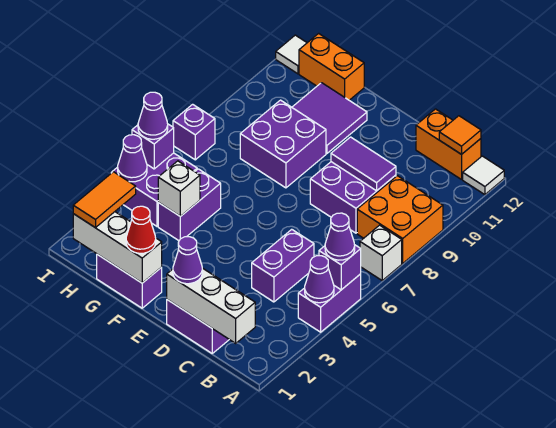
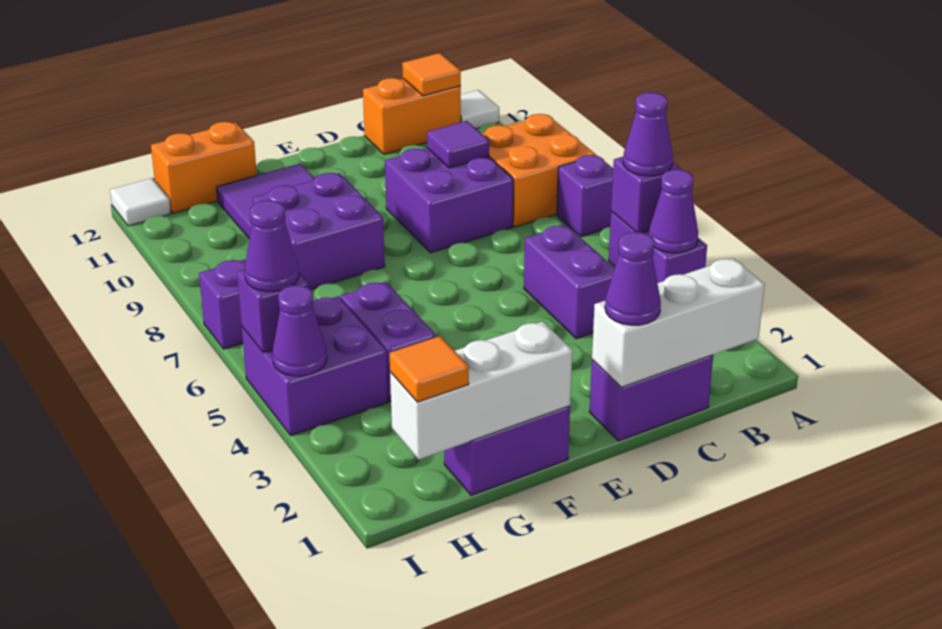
white 1x1 brick [360,225,402,280] -> purple 1x1 brick [557,155,613,237]
purple 1x2 tile [331,137,396,191] -> purple 1x1 tile [427,121,489,168]
red 1x1 cone [126,206,156,253] -> none
white 1x1 brick [158,161,200,217] -> none
orange 1x2 tile [73,172,136,228] -> orange 1x1 tile [390,336,469,402]

